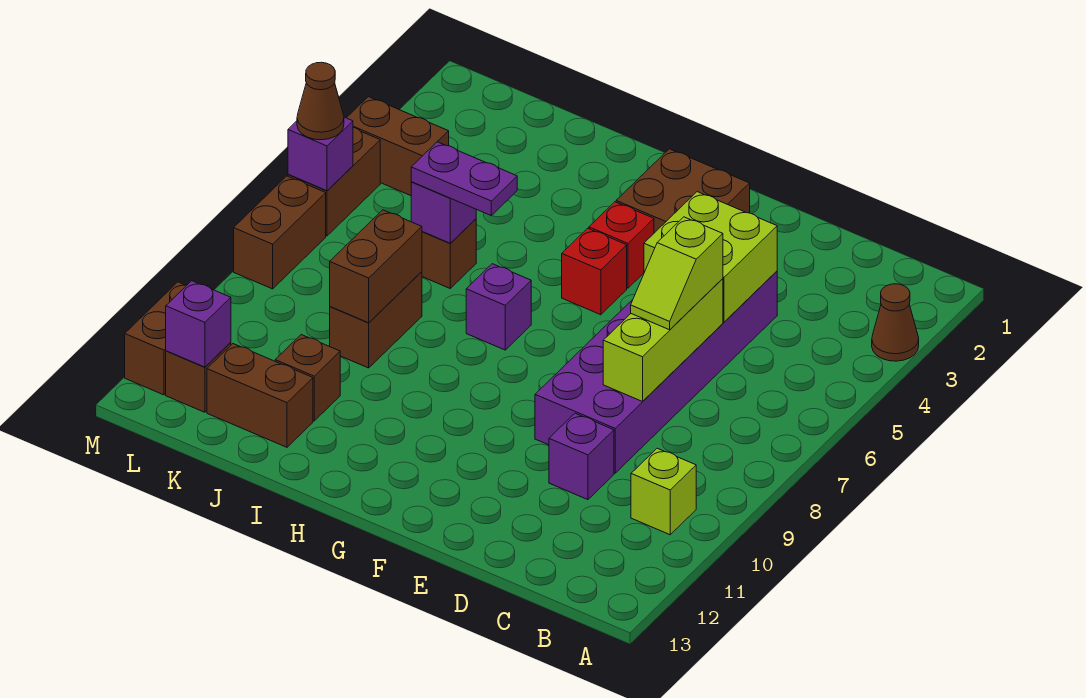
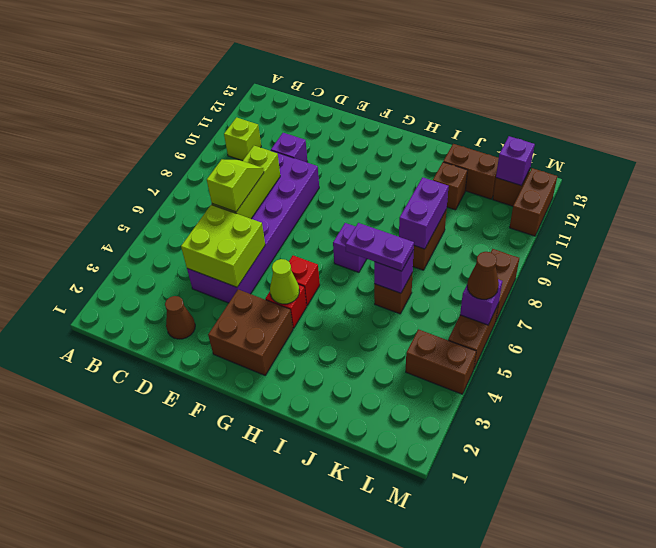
brown 1x1 cone [872,284,919,361] -> brown 1x1 cone moved to [165,296,195,339]
none -> lime 1x1 cone [270,259,299,304]
brown 1x2 brick [330,210,422,323] -> purple 1x2 brick [399,177,449,249]

